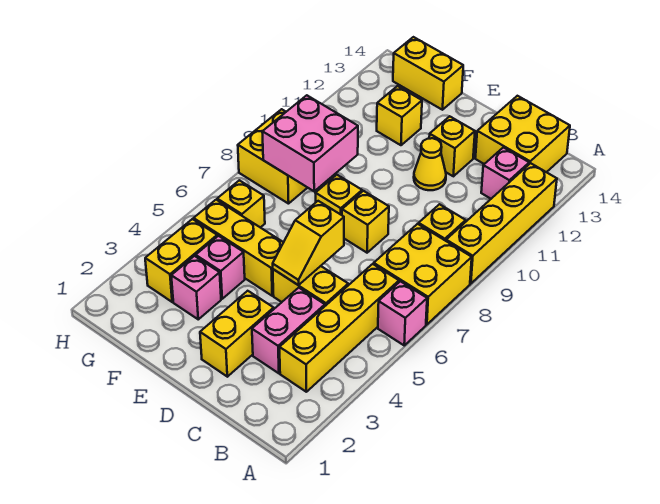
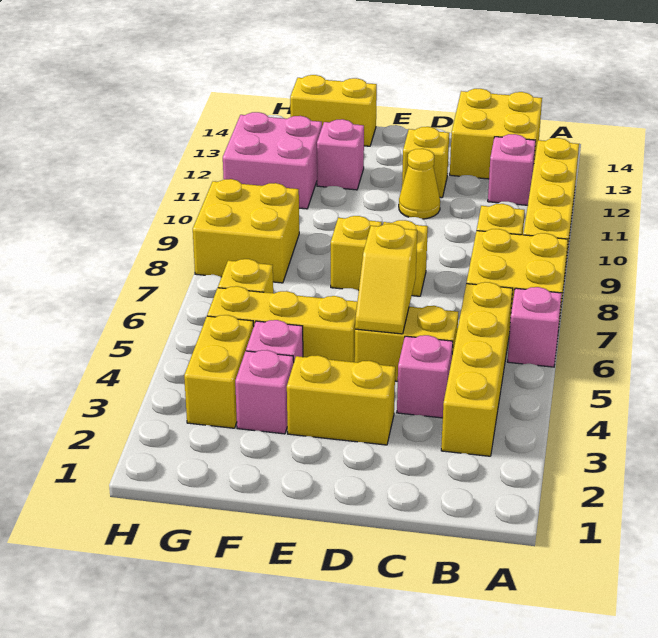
pink 1x2 brick [252,288,325,373] -> pink 1x1 brick [397,335,453,418]
yellow 1x2 brick [200,291,274,377] -> yellow 1x2 brick turned to [287,355,395,445]
pink 2x2 brick [262,95,358,191] -> pink 2x2 brick moved to [223,112,322,209]
yellow 1x1 brick [377,86,422,145] -> pink 1x1 brick [317,119,364,190]

